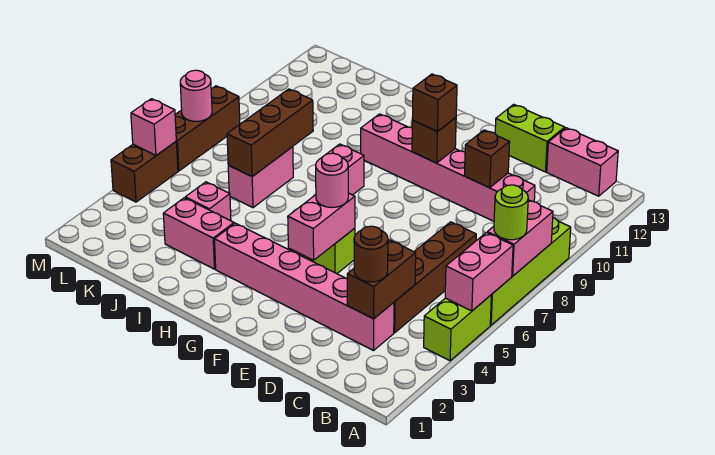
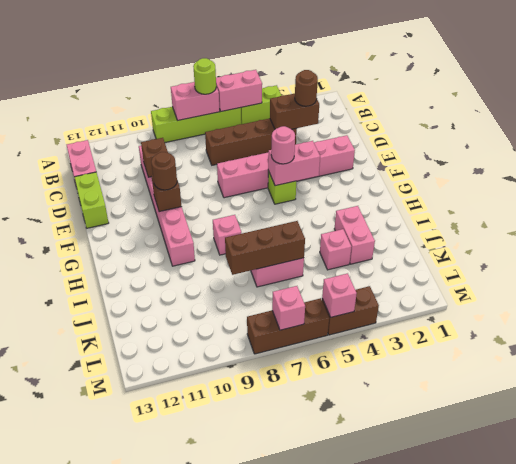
pink 1x6 brick [214,223,394,351] -> pink 1x6 brick turned to [217,135,355,198]
brown 1x1 brick [412,74,457,132] -> brown 1x1 round brick [151,152,177,190]
pink 1x1 round brick [180,70,212,121] -> pink 1x1 brick [272,286,305,330]

